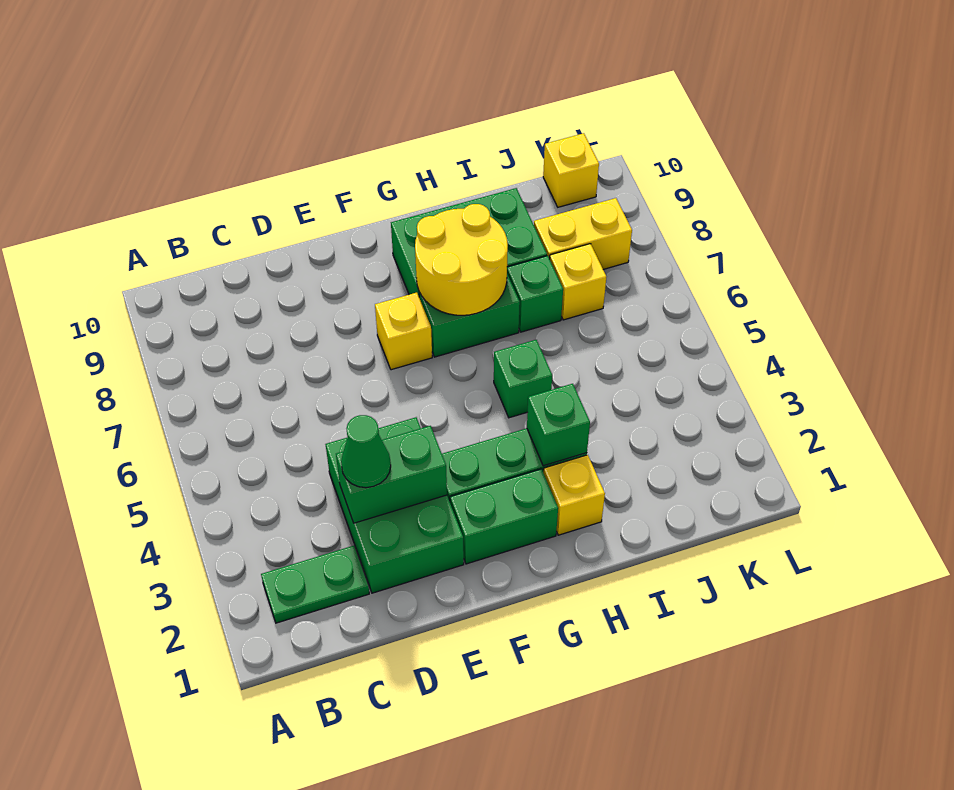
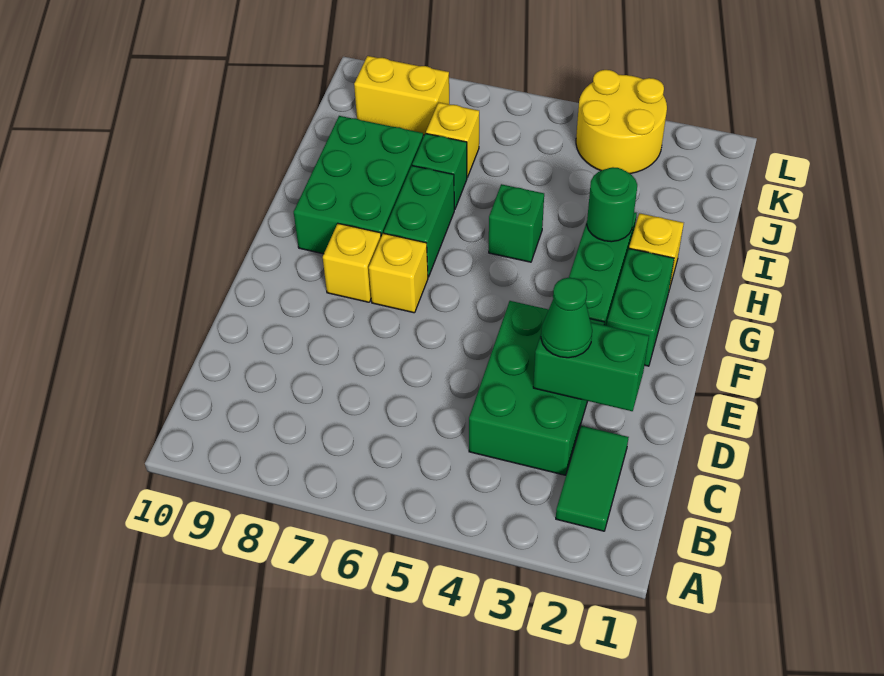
green 1x2 plate [261,546,369,623] -> green 1x2 tile [556,426,629,531]
green 2x3 brick [325,417,464,593] -> green 2x3 brick turned to [469,301,604,475]
green 1x2 brick [336,426,447,523] -> green 1x2 brick turned to [533,323,649,411]
yellow 2x2 round brick [415,204,508,315] -> yellow 2x2 round brick moved to [576,70,667,174]
green 1x1 brick [527,384,590,466] -> green 1x1 round brick [587,167,637,242]
yellow 1x2 brick [534,198,632,269] -> yellow 1x2 brick turned to [354,56,449,135]
yellow 1x1 brick [543,133,599,207] -> yellow 1x1 brick moved to [323,224,381,302]

